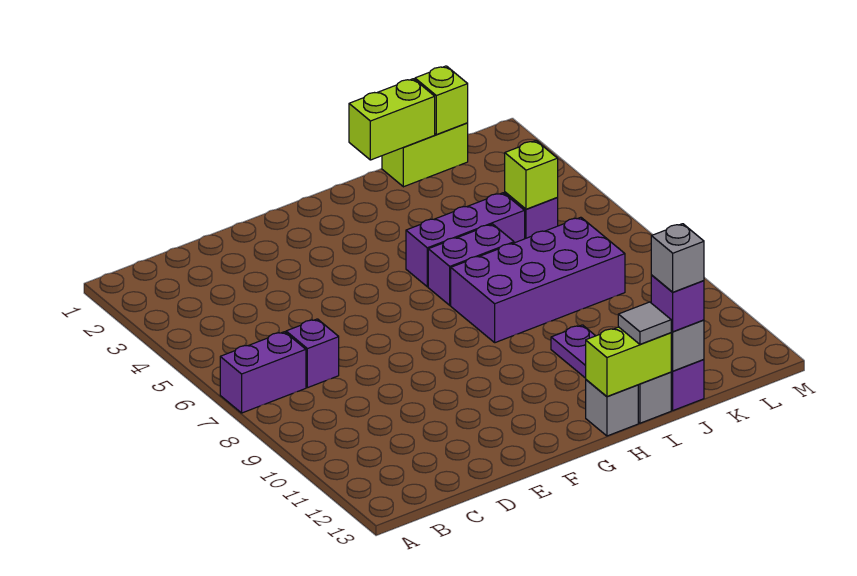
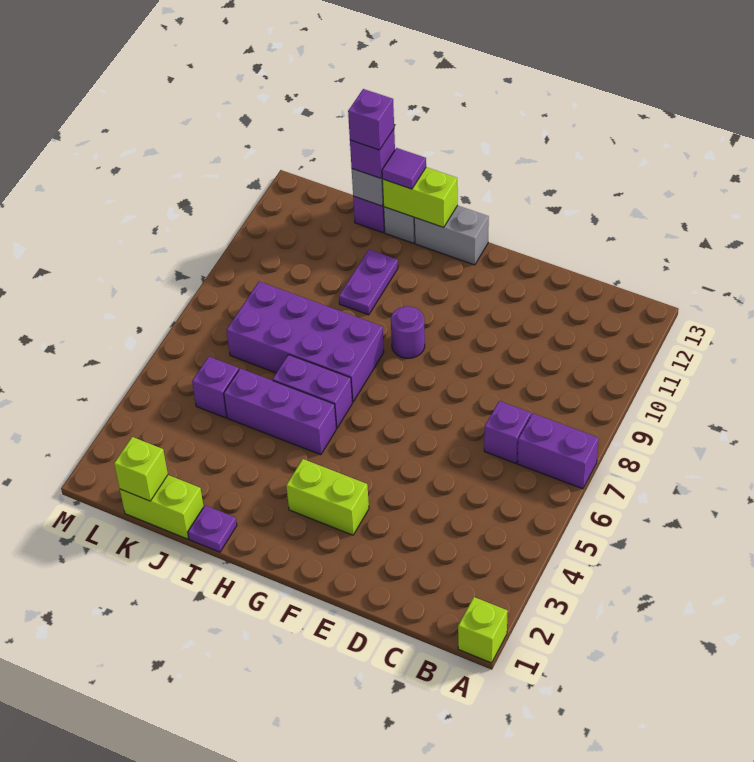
none -> purple 1x1 round brick [391,306,425,358]
grey 1x1 brick [586,380,638,436] -> grey 1x2 brick [414,206,489,265]
none -> purple 1x1 plate [188,505,237,552]
lime 1x2 brick [349,79,435,160] -> lime 1x2 brick moved to [286,459,369,535]
grey 1x1 tile [618,302,671,344] -> purple 1x1 tile [382,148,426,189]
grey 1x1 brick [651,224,704,292] -> purple 1x1 brick [348,89,394,150]
lime 1x1 brick [505,141,558,209] -> lime 1x1 brick moved to [458,597,508,663]

